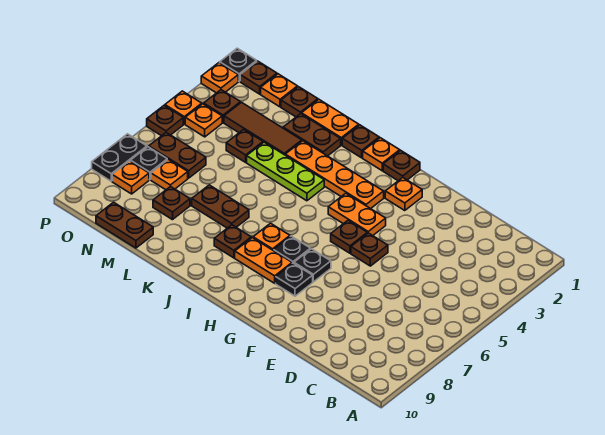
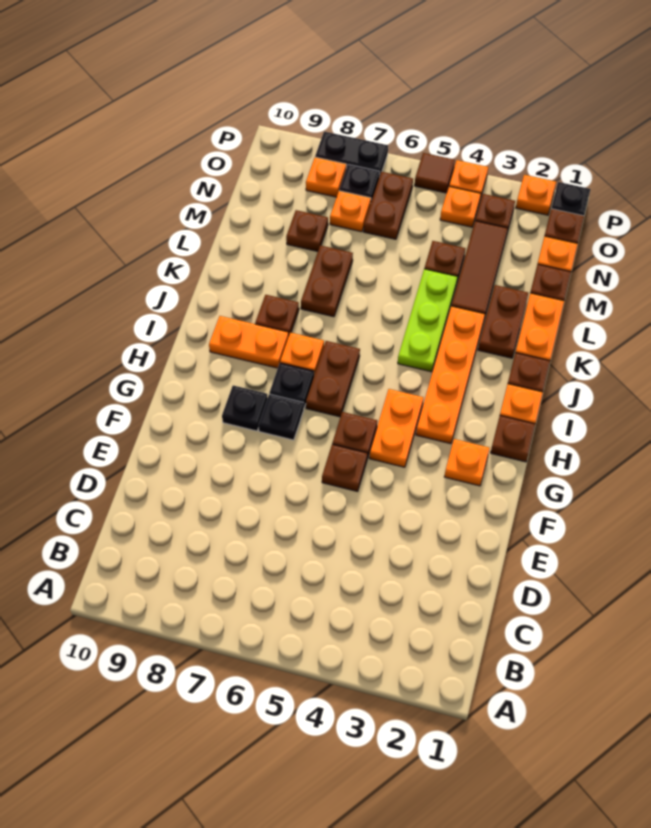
orange 1x2 plate [235,238,292,283] -> orange 1x2 plate turned to [209,316,289,368]
brown 1x2 plate [96,202,153,248] -> brown 1x2 plate moved to [306,341,360,417]
brown 1x1 plate [147,106,183,136] -> brown 1x1 tile [415,153,455,193]

